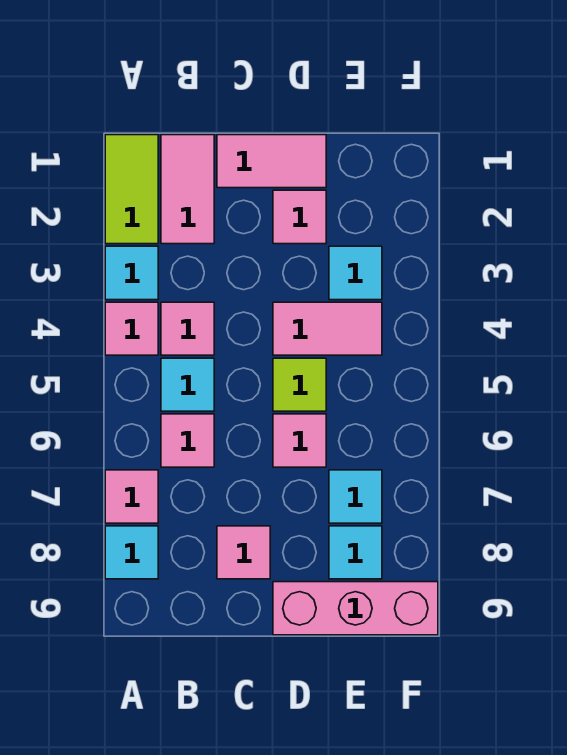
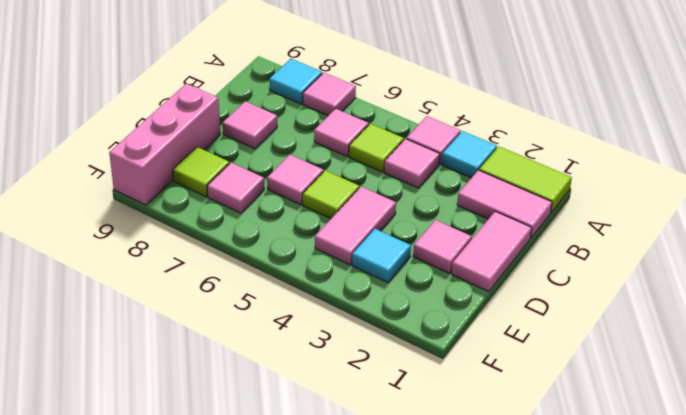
cyan 1x1 tile [161,358,214,411] -> lime 1x1 tile [349,124,404,172]
cyan 1x1 tile [329,470,382,523] -> pink 1x1 tile [207,163,264,213]
cyan 1x1 tile [329,526,382,579] -> lime 1x1 tile [173,147,229,197]

